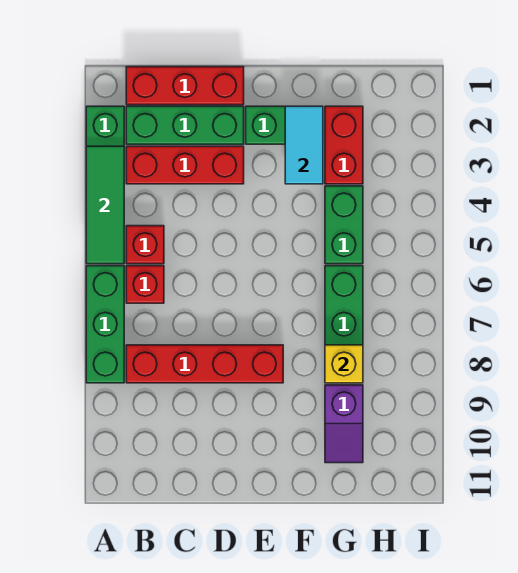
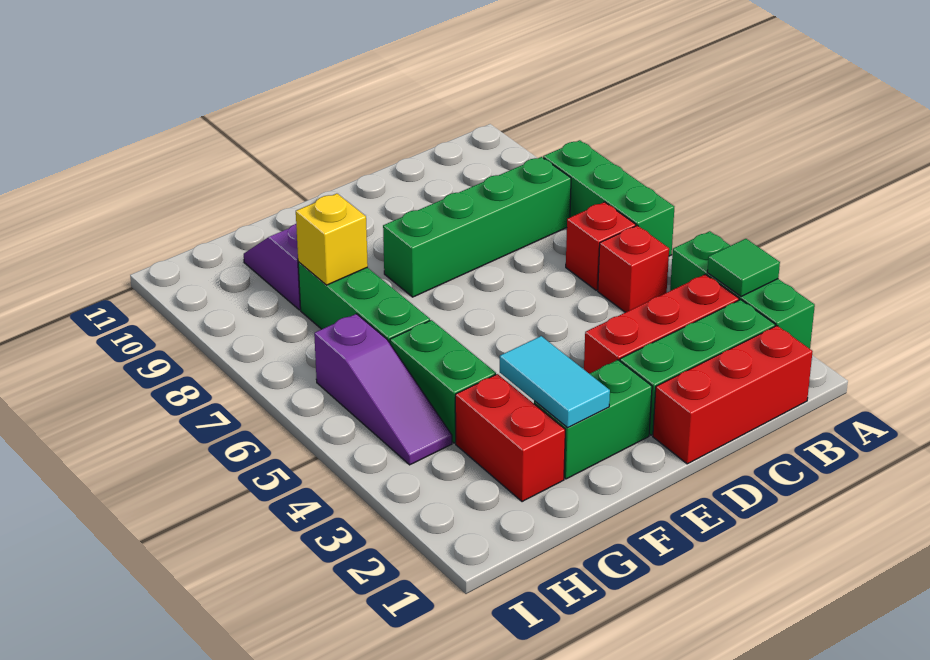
green 1x3 tile [86,146,124,264] -> green 1x1 tile [707,239,780,297]
red 1x4 brick [126,345,283,383] -> green 1x4 brick [383,157,571,297]
none -> purple 1x3 slope [314,314,452,465]

